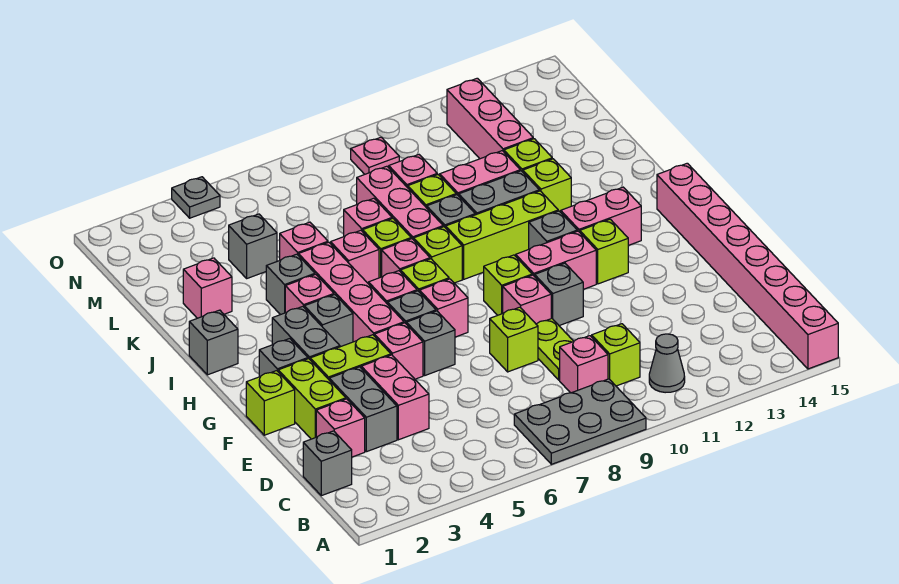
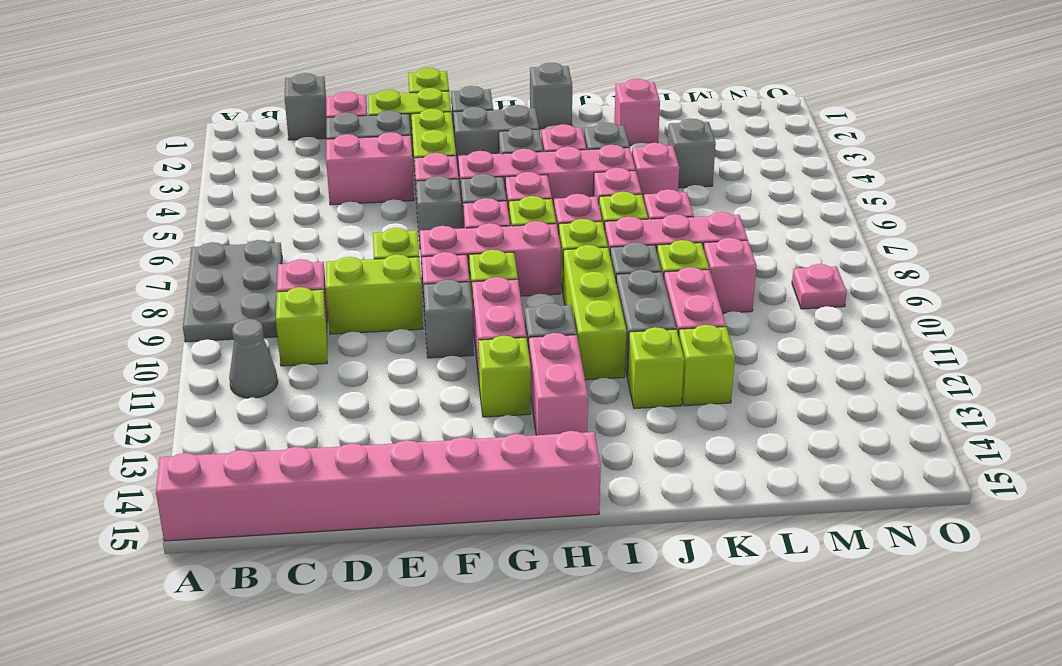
lime 1x2 plate [536,318,574,380] -> lime 1x2 brick [326,254,423,334]
pink 1x3 brick [447,78,533,159] -> pink 1x3 brick moved to [420,221,561,296]
grey 1x1 plate [172,177,220,218] -> none

